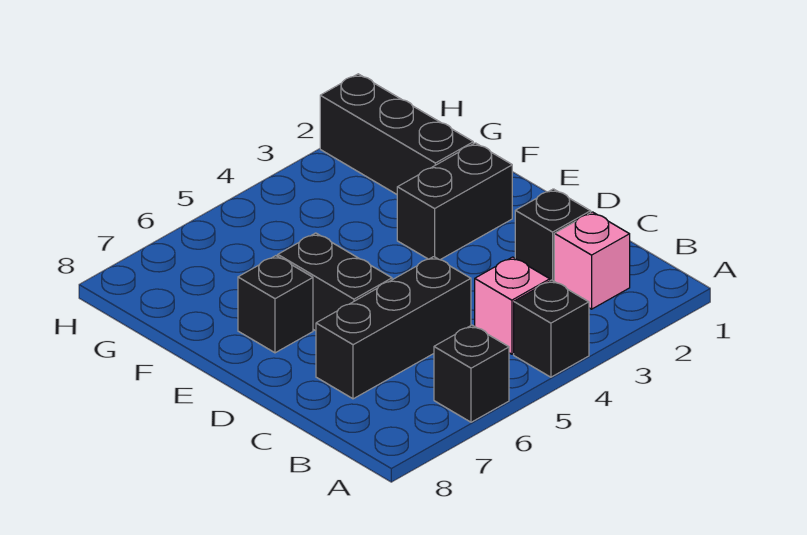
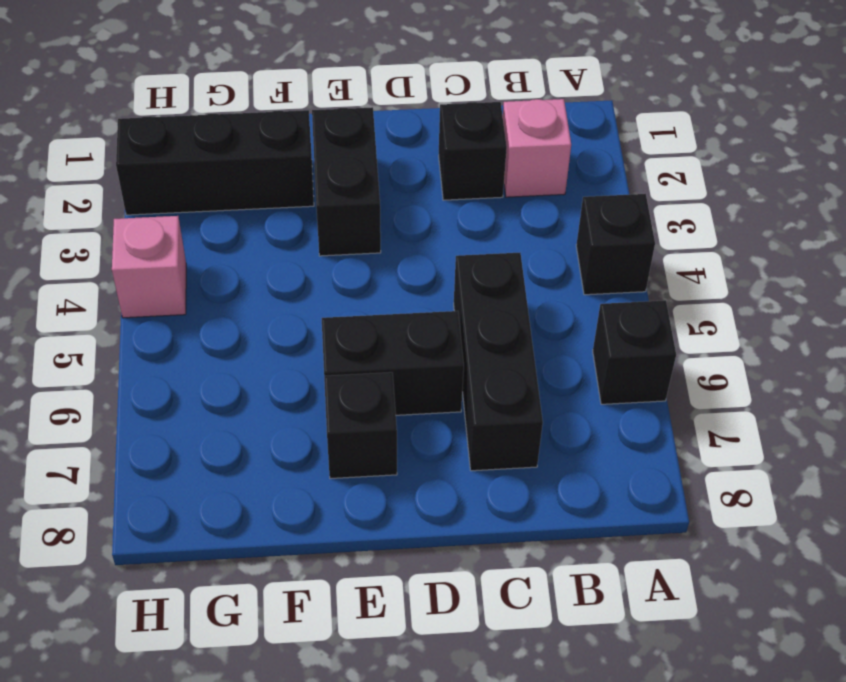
pink 1x1 brick [475,257,550,354] -> pink 1x1 brick moved to [112,216,186,318]

